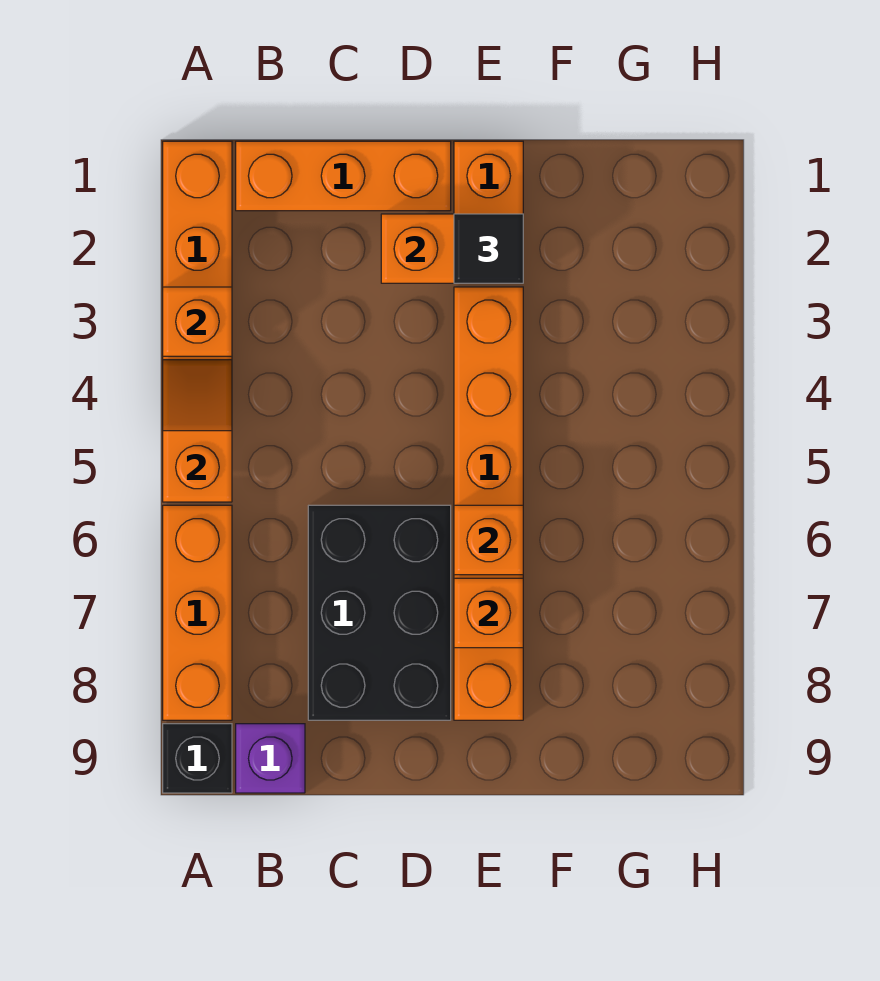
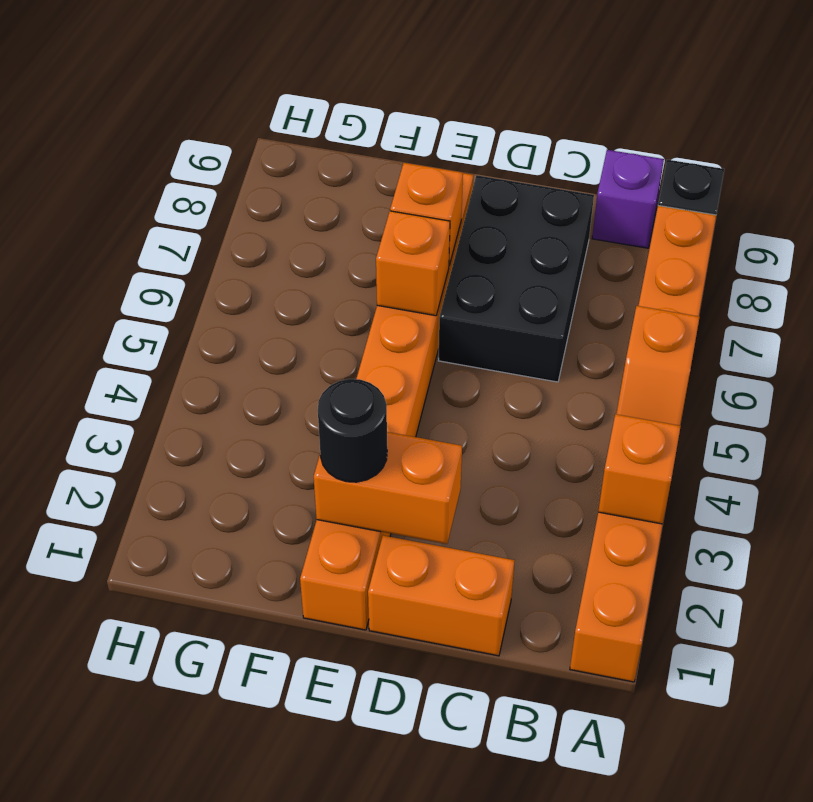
orange 1x3 brick [236,141,451,211] -> orange 1x2 brick [368,535,515,656]
black 1x1 tile [454,214,523,283] -> black 1x1 round brick [318,379,387,482]

